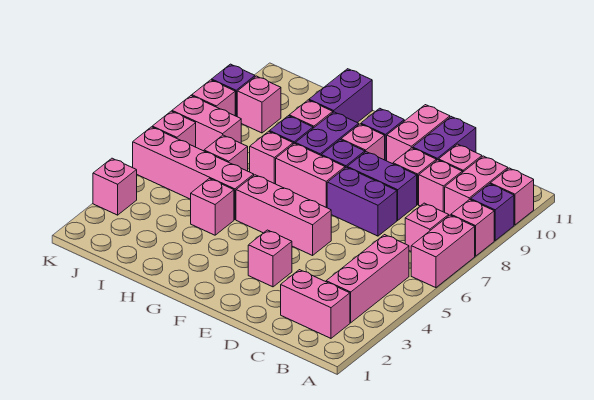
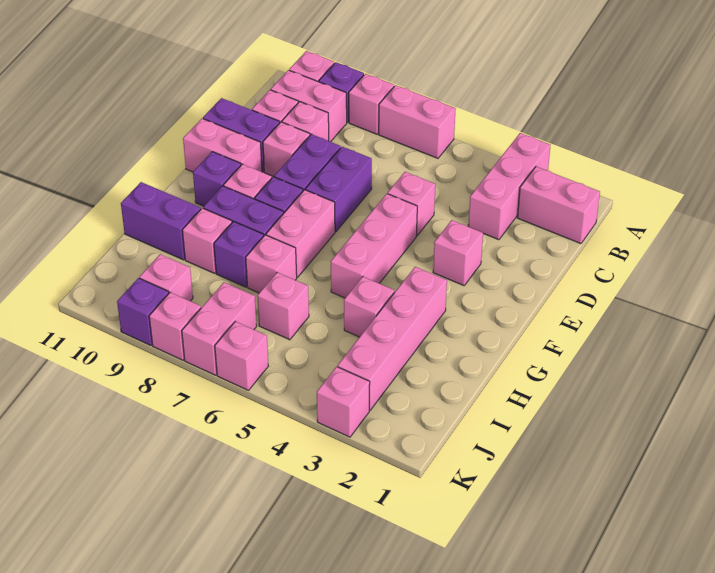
pink 1x2 brick [281,270,350,338] -> pink 1x2 brick turned to [517,167,600,244]
pink 1x3 brick [326,235,409,323] -> pink 1x3 brick turned to [468,133,550,240]
pink 1x1 brick [405,203,449,251] -> pink 1x1 brick moved to [388,172,435,236]
pink 1x4 brick [133,127,254,220] -> pink 1x4 brick moved to [337,267,447,410]

